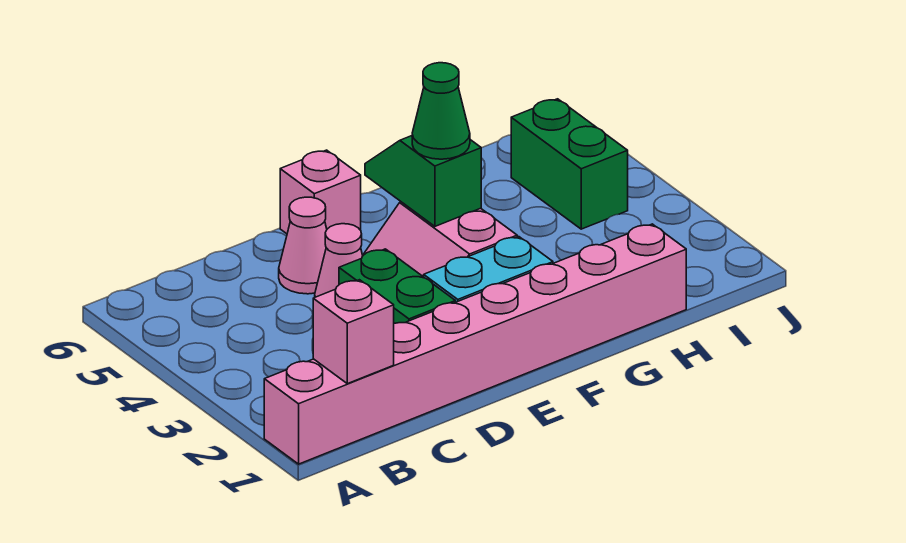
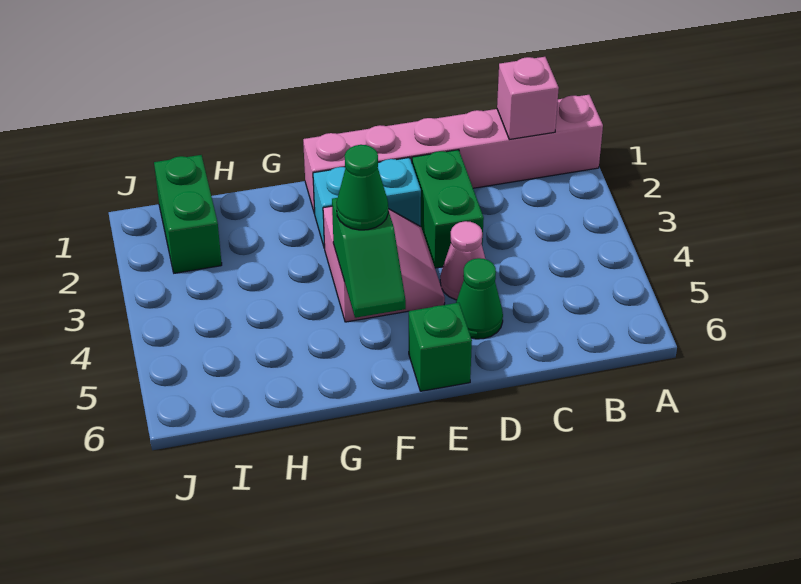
pink 1x8 brick [264,224,686,464] -> pink 1x6 brick [303,95,603,214]
pink 1x1 cone [279,197,327,294] -> green 1x1 cone [456,258,503,339]
pink 1x1 brick [280,150,361,234] -> green 1x1 brick [409,303,472,391]
green 1x2 brick [511,99,628,229] -> green 1x2 brick moved to [154,155,222,273]

